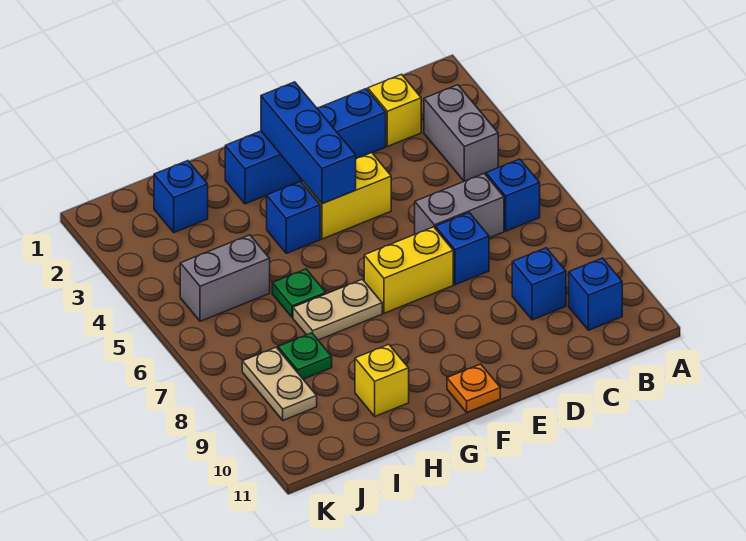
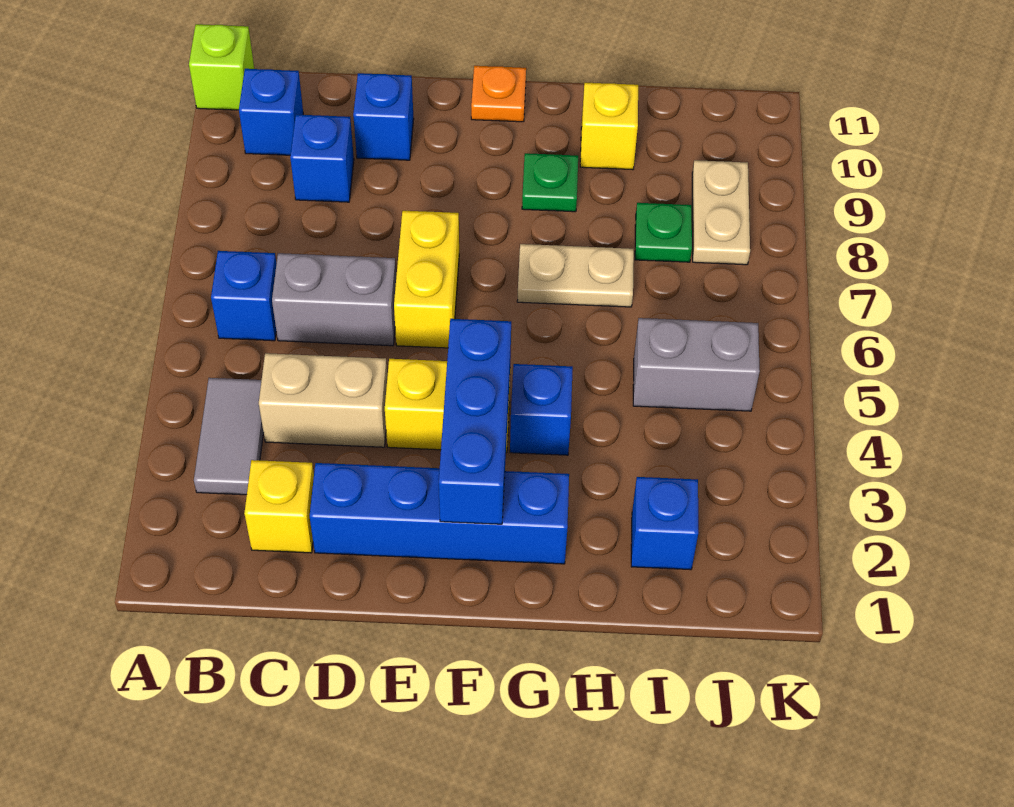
none -> lime 1x1 brick [189,24,254,110]
grey 1x2 brick [424,85,498,181] -> grey 1x2 tile [194,378,264,495]
none -> tan 1x2 brick [259,353,387,447]
blue 1x1 brick [435,213,489,285] -> blue 1x1 brick moved to [353,73,414,160]
yellow 1x2 brick [364,227,453,313] -> yellow 1x2 brick turned to [394,211,459,348]
green 1x1 plate [272,269,326,317] -> green 1x1 plate moved to [522,153,578,212]

